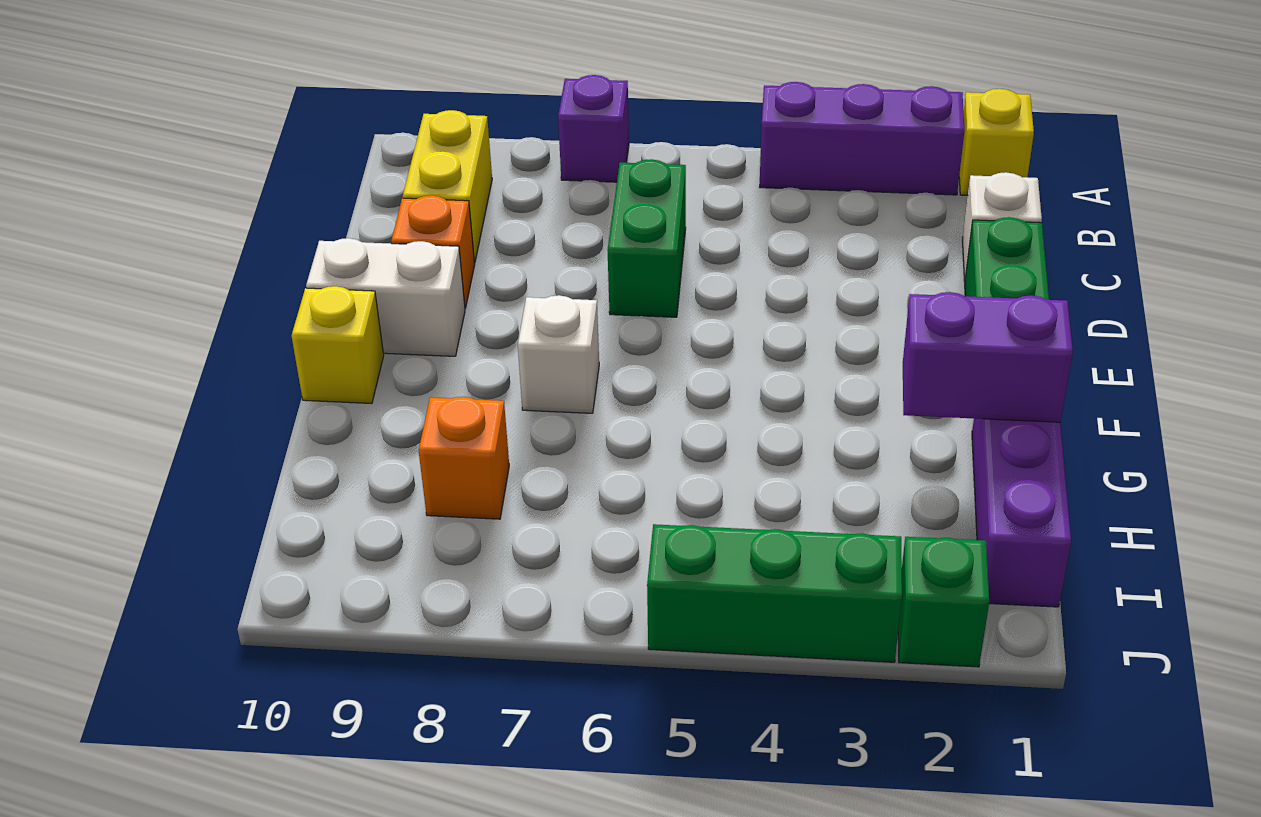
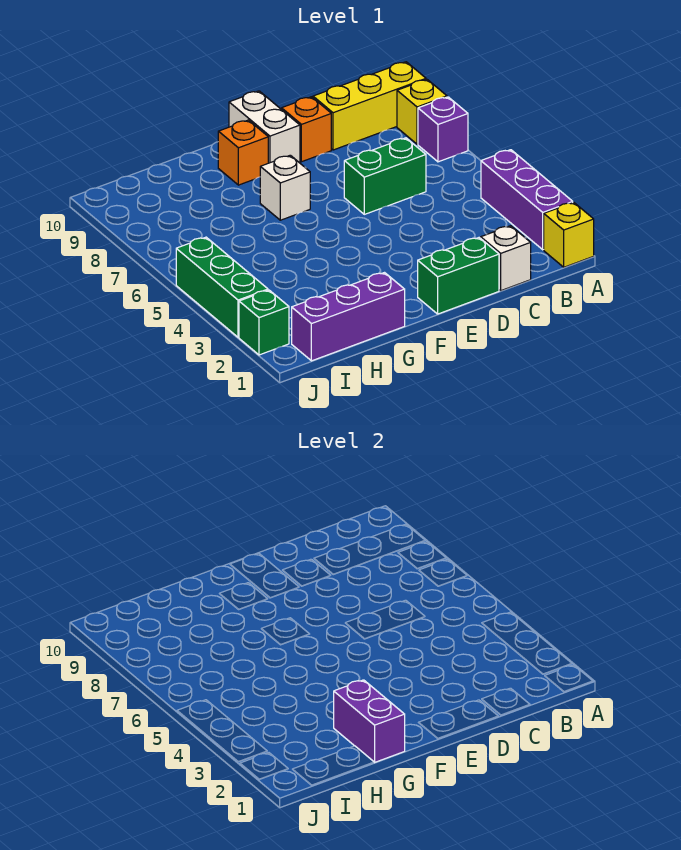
yellow 1x2 brick [403,110,492,263] -> yellow 1x3 brick [313,62,426,150]
yellow 1x1 brick [292,286,384,403] -> yellow 1x1 brick moved to [397,79,447,144]
orange 1x1 brick [419,397,509,519] -> orange 1x1 brick moved to [218,120,268,185]

